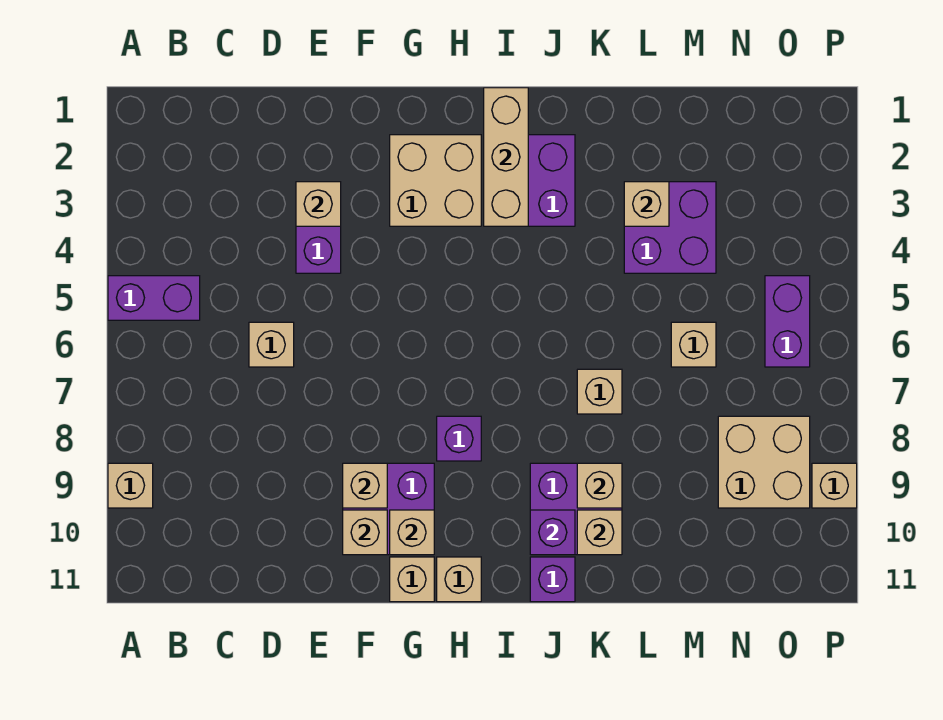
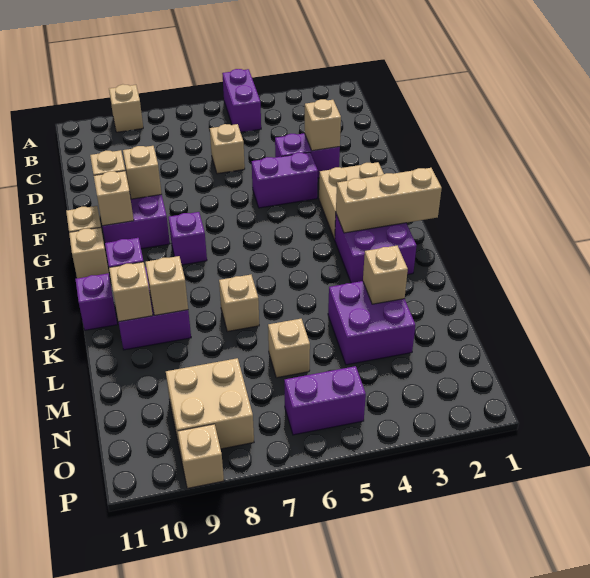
none -> purple 1x2 brick [252,152,318,208]

